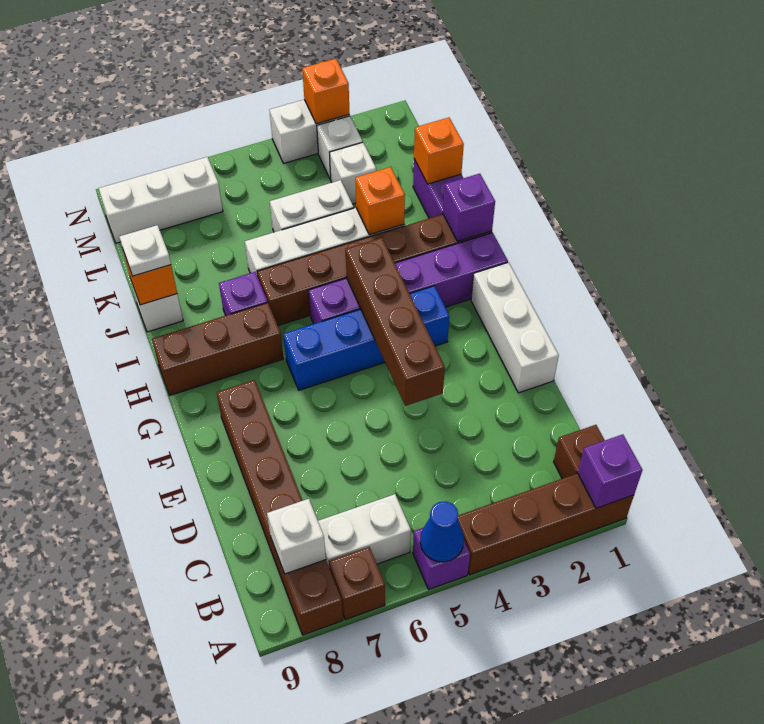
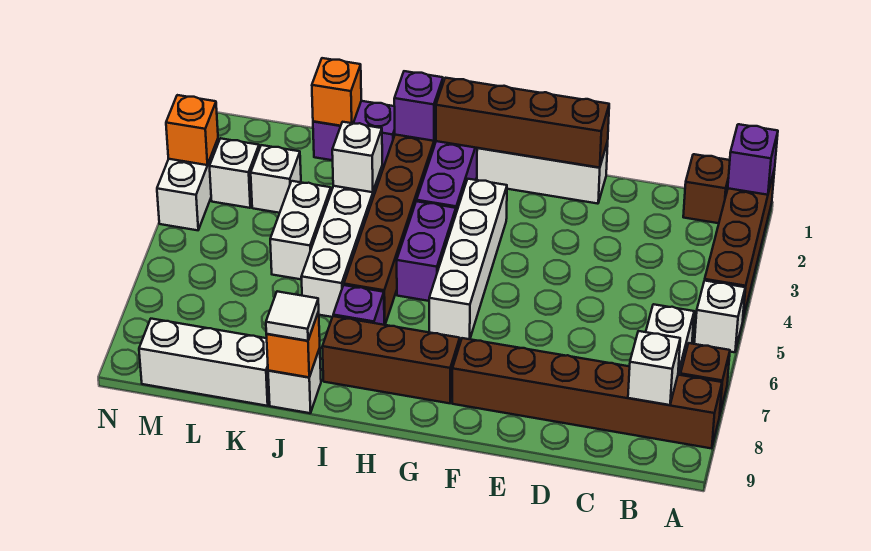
purple 1x1 brick [413,528,470,589] -> white 1x1 brick [694,281,745,352]
blue 1x1 cone [420,501,464,562] -> none
brown 1x4 brick [345,238,445,406] -> brown 1x4 brick moved to [436,78,609,168]
blue 1x4 brick [283,286,449,390] -> white 1x4 brick [429,179,507,339]
brown 1x3 brick [152,303,284,395] -> brown 1x3 brick turned to [322,316,460,403]
orange 1x1 brick [355,167,405,235] -> white 1x1 brick [332,122,382,192]
white 1x1 plate [120,225,171,276] -> white 1x1 tile [266,291,319,341]
white 1x3 brick [99,157,223,243] -> white 1x3 brick turned to [139,319,269,406]

